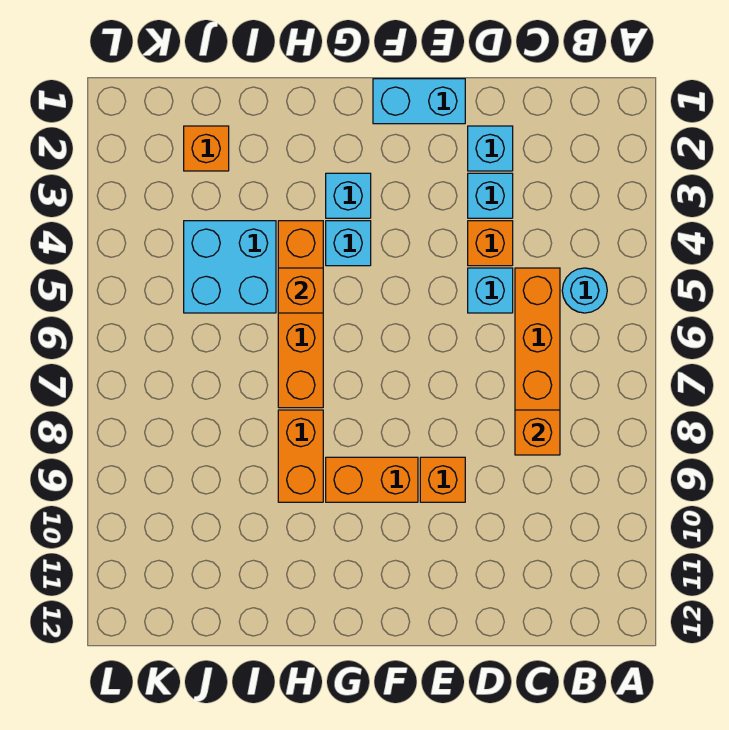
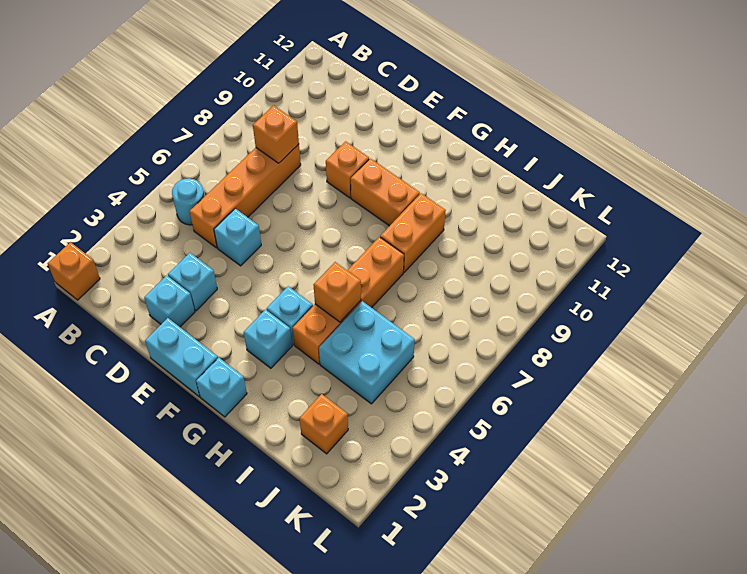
orange 1x1 brick [468,221,513,266] -> orange 1x1 brick moved to [48,242,100,300]
none -> cyan 1x1 brick [196,358,247,417]

